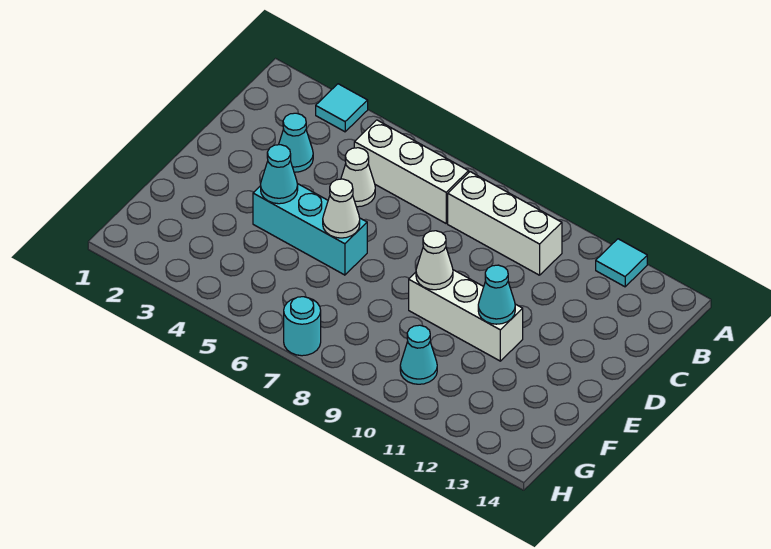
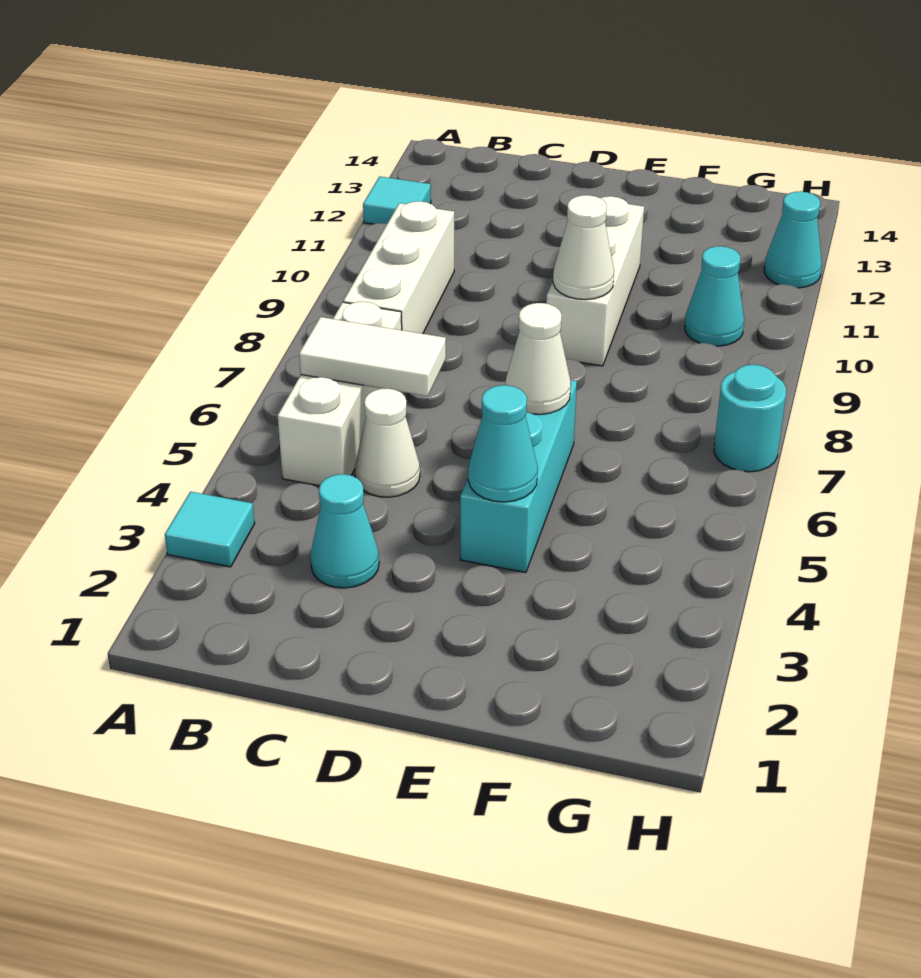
none -> white 1x2 tile [299,317,446,396]
cyan 1x1 cone [478,265,515,324] -> cyan 1x1 cone moved to [764,191,822,288]

